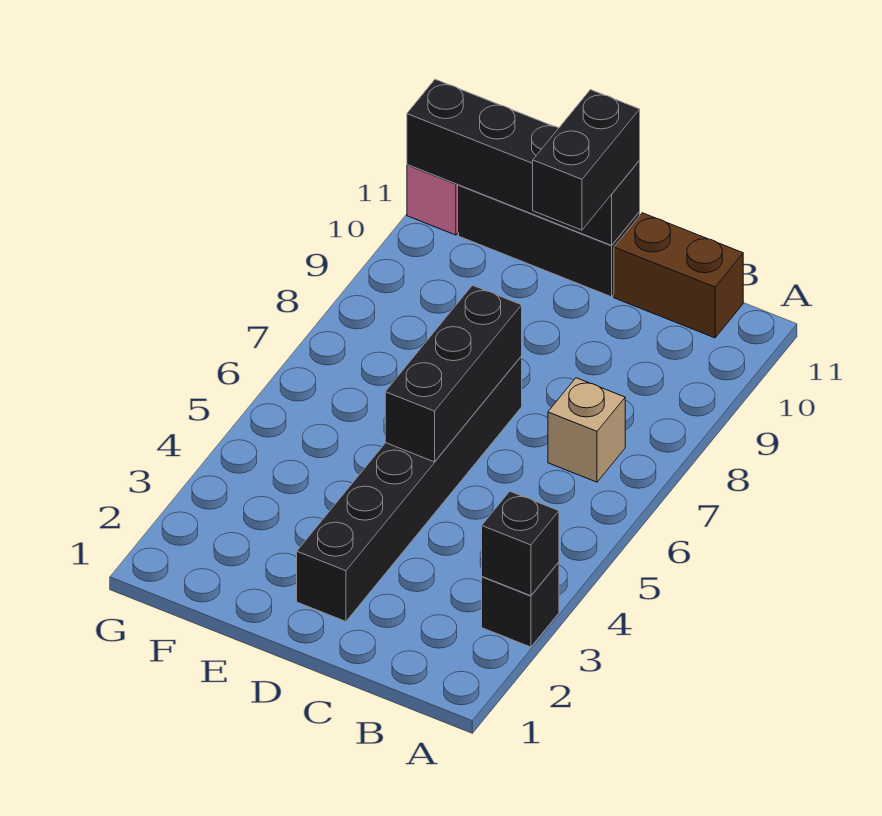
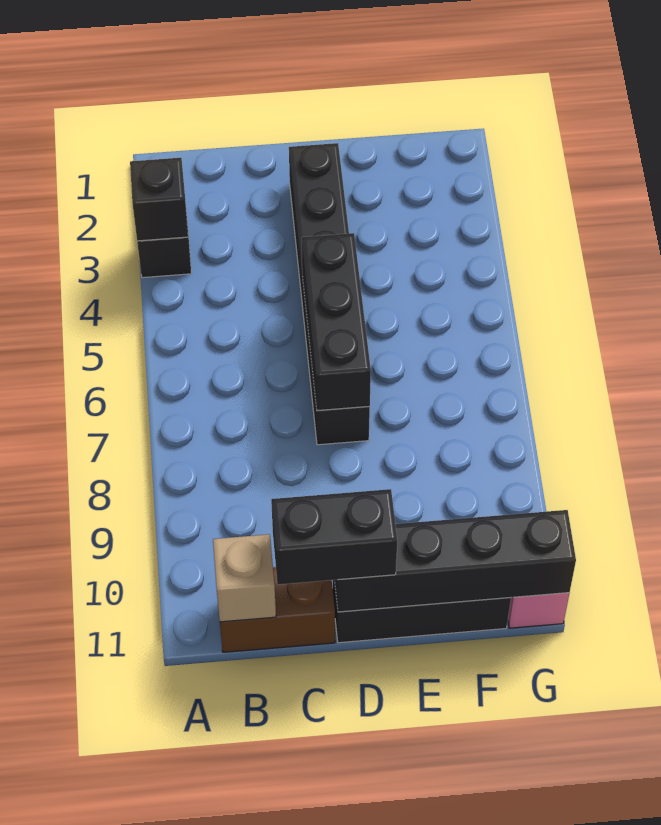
tan 1x1 brick [548,378,625,482] -> tan 1x1 brick moved to [213,534,276,622]
black 1x2 brick [533,90,640,230] -> black 1x2 brick turned to [271,489,397,585]

